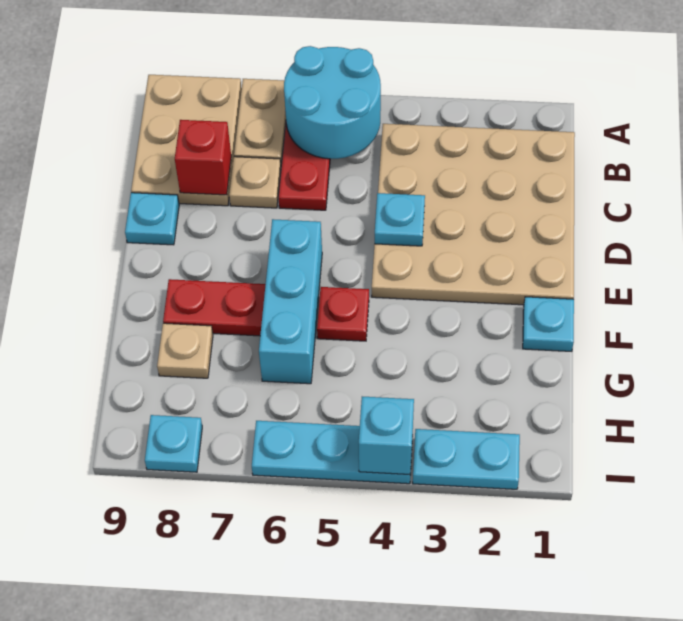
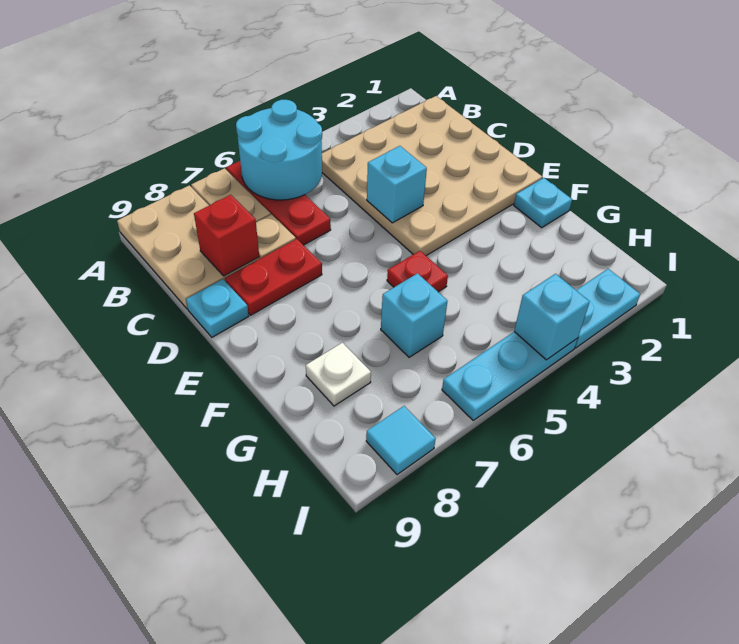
cyan 1x1 plate [375,193,425,246] -> cyan 1x1 brick [367,146,427,223]
cyan 1x3 brick [259,219,322,384] -> cyan 1x1 brick [381,273,447,357]
red 1x2 plate [163,279,266,336] -> red 1x2 plate moved to [225,239,322,315]
tan 1x1 plate [157,323,213,378] -> white 1x1 plate [306,343,371,406]
cyan 1x1 plate [145,415,202,472] -> cyan 1x1 tile [366,406,436,475]

